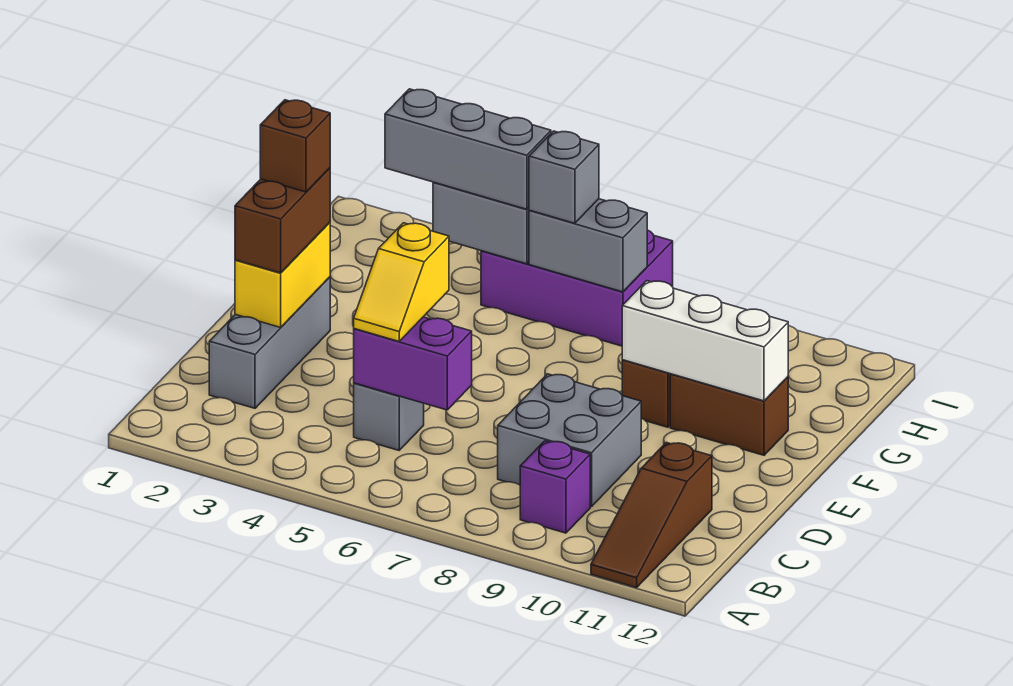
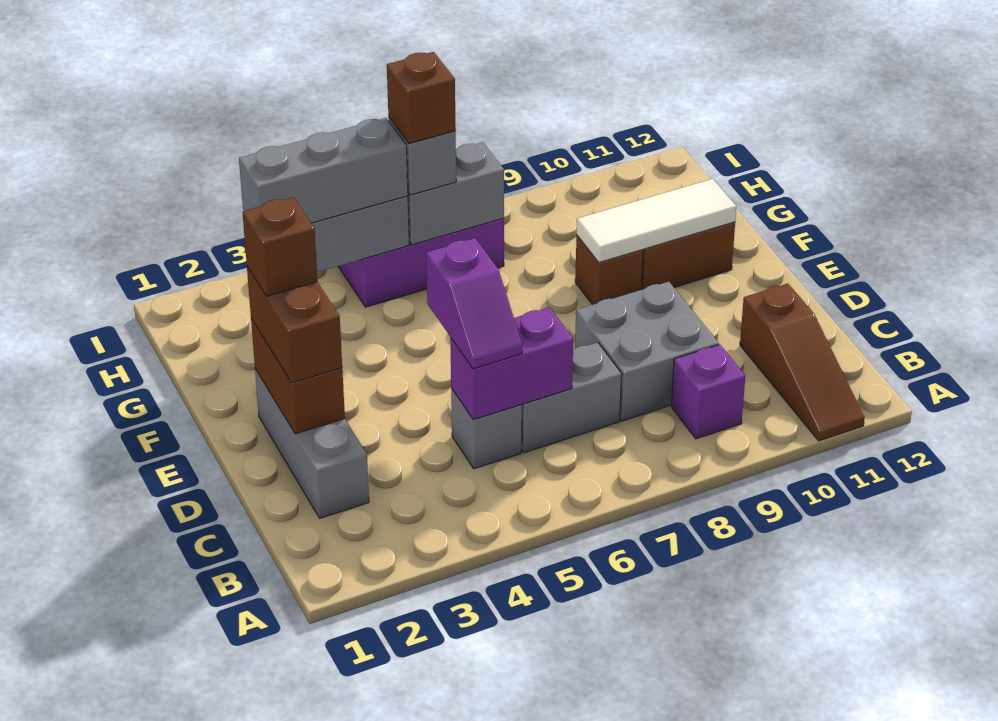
yellow 1x2 slope [354,223,449,341] -> purple 1x2 slope [426,238,522,369]
none -> grey 1x2 brick [521,343,622,453]
yellow 1x2 brick [235,222,330,327] -> brown 1x2 brick [251,318,345,434]
white 1x3 brick [622,281,788,401] -> white 1x3 tile [577,179,736,262]
none -> brown 1x1 brick [387,52,456,144]

